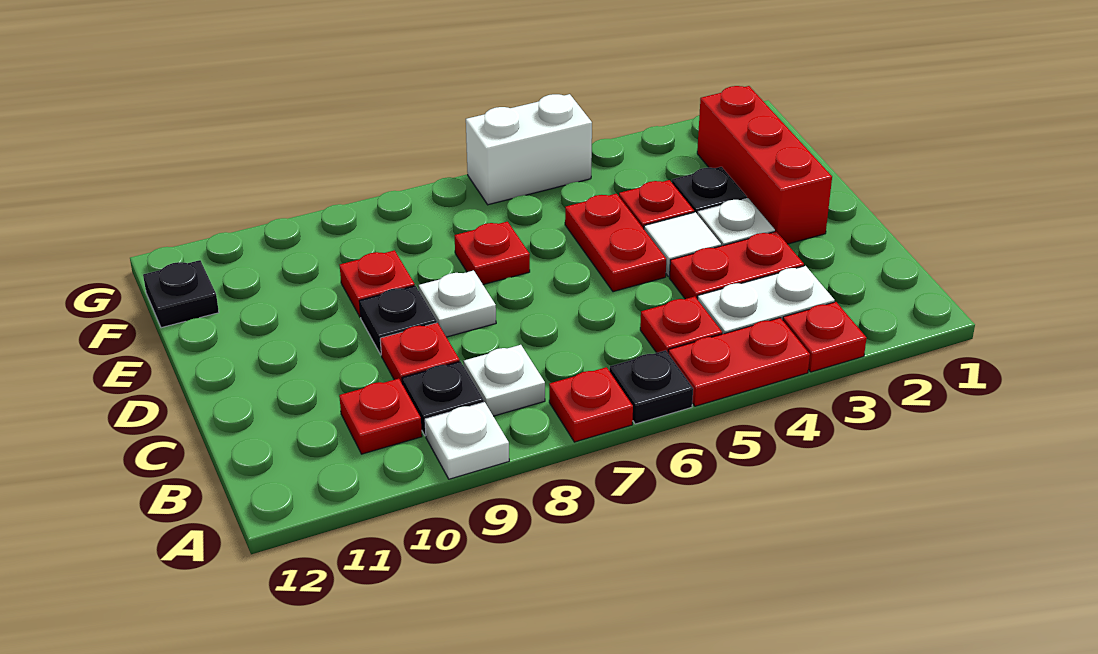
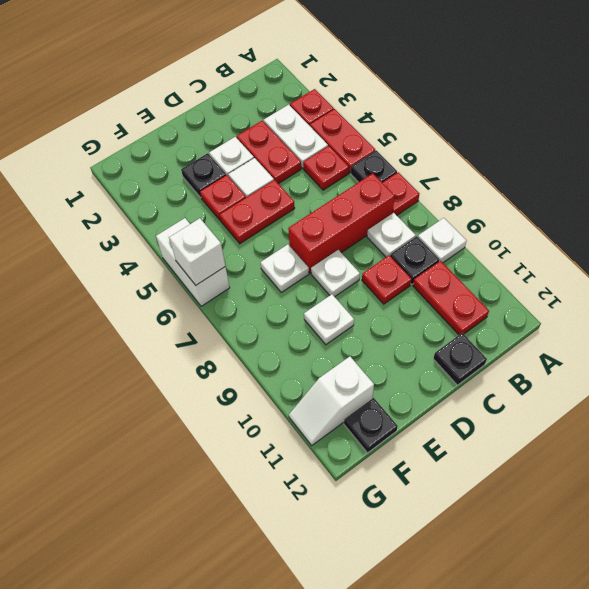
red 1x1 plate [339,379,422,454] -> red 1x2 plate [413,261,489,335]
red 1x3 brick [697,86,832,244] -> red 1x3 brick moved to [288,173,395,273]
black 1x1 plate [359,286,437,355] -> black 1x1 plate moved to [433,333,487,385]
red 1x1 plate [454,222,530,285] -> white 1x1 plate [261,244,309,292]
red 1x1 plate [340,250,415,317] -> white 1x1 plate [304,294,354,345]
none -> white 1x2 slope [289,357,374,445]
none -> white 1x1 brick [169,218,225,285]

